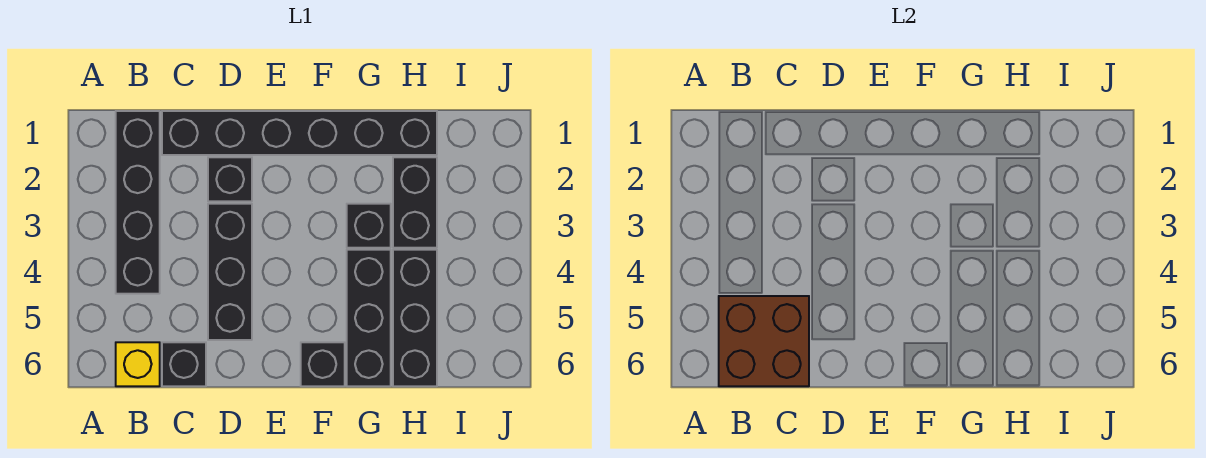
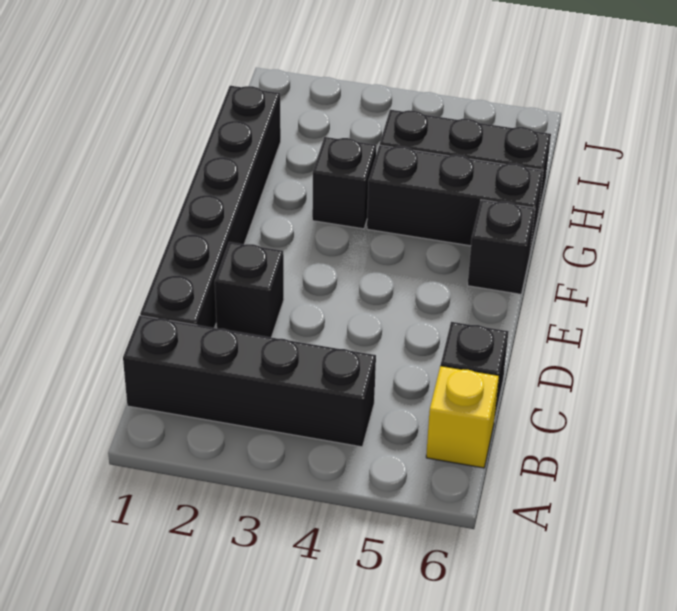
brown 2x2 brick [719,296,809,386] -> none
black 1x3 brick [208,204,252,340] -> none
black 1x2 brick [393,157,437,248] -> none

